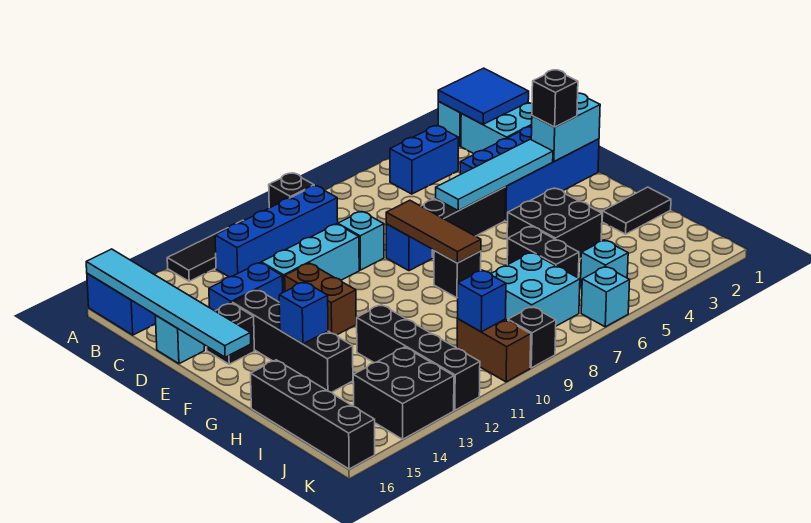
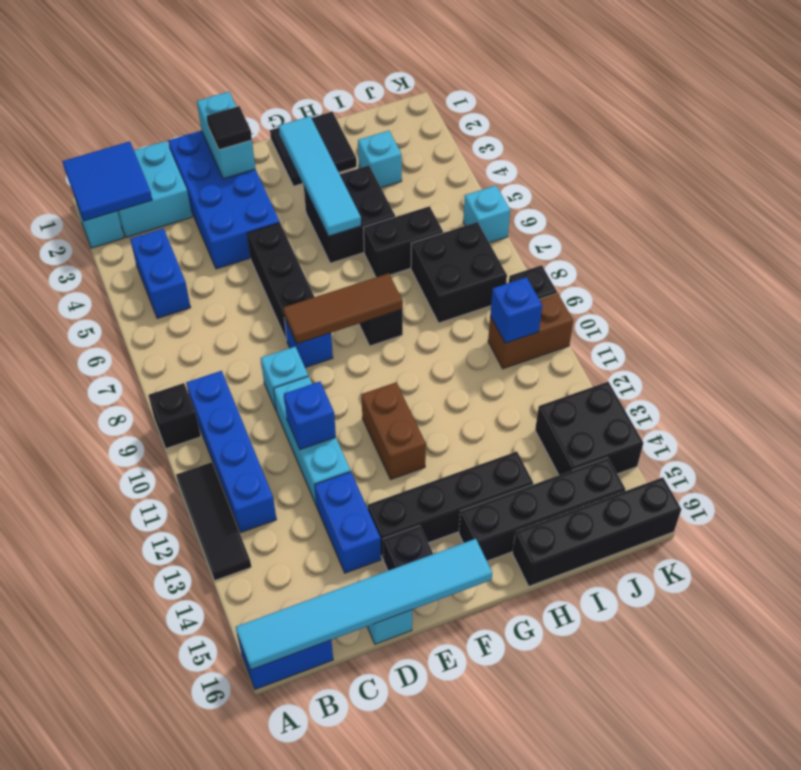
black 1x1 brick [532,70,578,127] -> black 1x1 tile [206,106,252,150]
cyan 1x4 tile [436,139,553,211] -> cyan 1x4 tile moved to [279,116,361,236]
brown 1x2 brick [285,263,356,335] -> brown 1x2 brick turned to [361,382,426,479]
blue 1x1 brick [279,282,328,344] -> blue 1x1 brick moved to [284,382,336,449]
black 1x2 tile [602,187,671,234] -> black 2x2 tile [270,112,357,186]
black 1x4 brick [357,305,480,410] -> black 1x4 brick moved to [459,458,625,561]
cyan 2x2 brick [491,252,580,326] -> black 2x2 brick [411,222,507,323]
cyan 1x1 brick [581,240,628,287] -> cyan 1x1 brick moved to [358,131,402,188]

